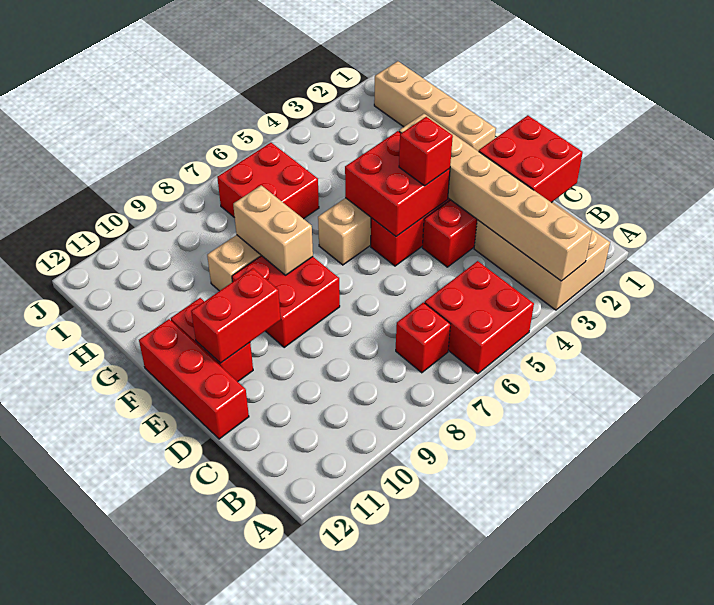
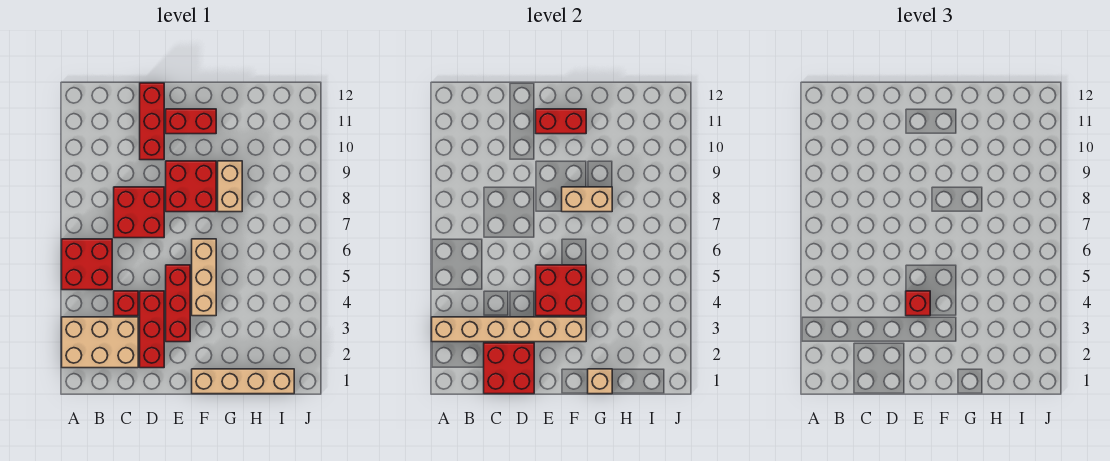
red 1x1 brick [396,302,450,373] -> red 1x1 brick moved to [114,291,138,316]
red 1x3 brick [139,319,249,439] -> red 1x3 brick turned to [140,83,164,160]
red 1x2 brick [191,268,281,363] -> red 1x2 brick turned to [536,109,586,134]
none -> tan 1x1 brick [588,369,612,394]
red 2x2 brick [217,143,319,219] -> red 2x2 brick moved to [114,187,164,238]

